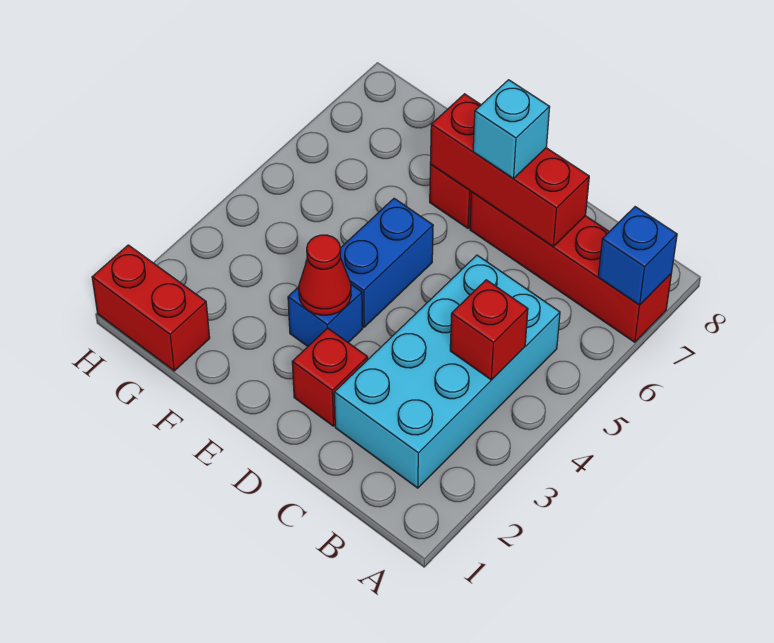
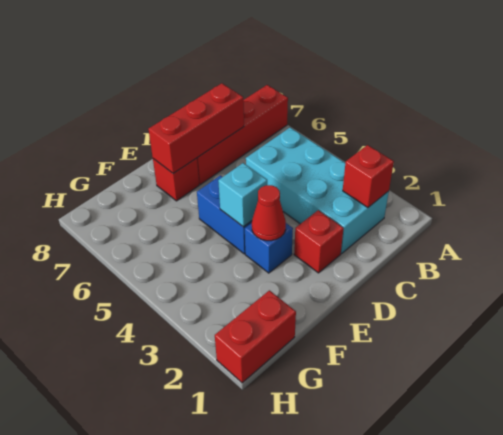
blue 1x1 brick [598,207,677,305] -> none
red 1x1 brick [450,280,528,380] -> red 1x1 brick moved to [343,145,394,208]
cyan 1x1 brick [473,80,550,179] -> cyan 1x1 brick moved to [218,163,267,227]

